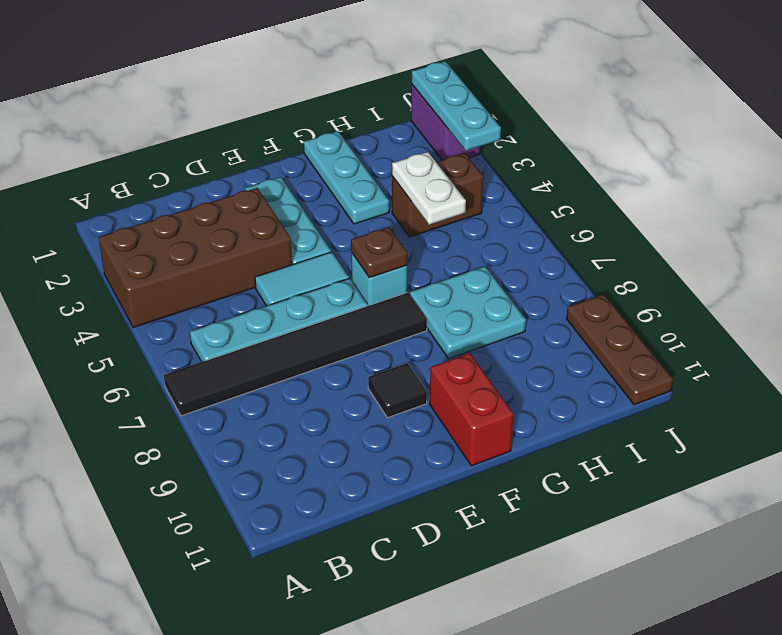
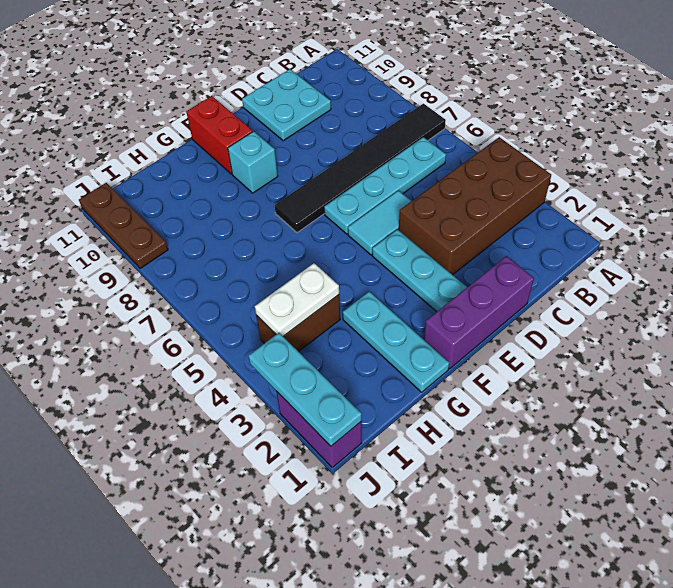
none -> purple 1x3 brick [424,256,534,369]
black 1x1 tile [368,363,427,418] -> none
cyan 1x1 brick [351,253,407,306] -> cyan 1x1 brick moved to [228,131,278,193]
brown 1x1 plate [351,227,407,278] -> none
cyan 2x2 plate [410,266,526,358] -> cyan 2x2 plate moved to [242,69,331,141]
white 1x2 plate [392,152,466,225] -> white 1x2 plate turned to [255,263,339,336]

